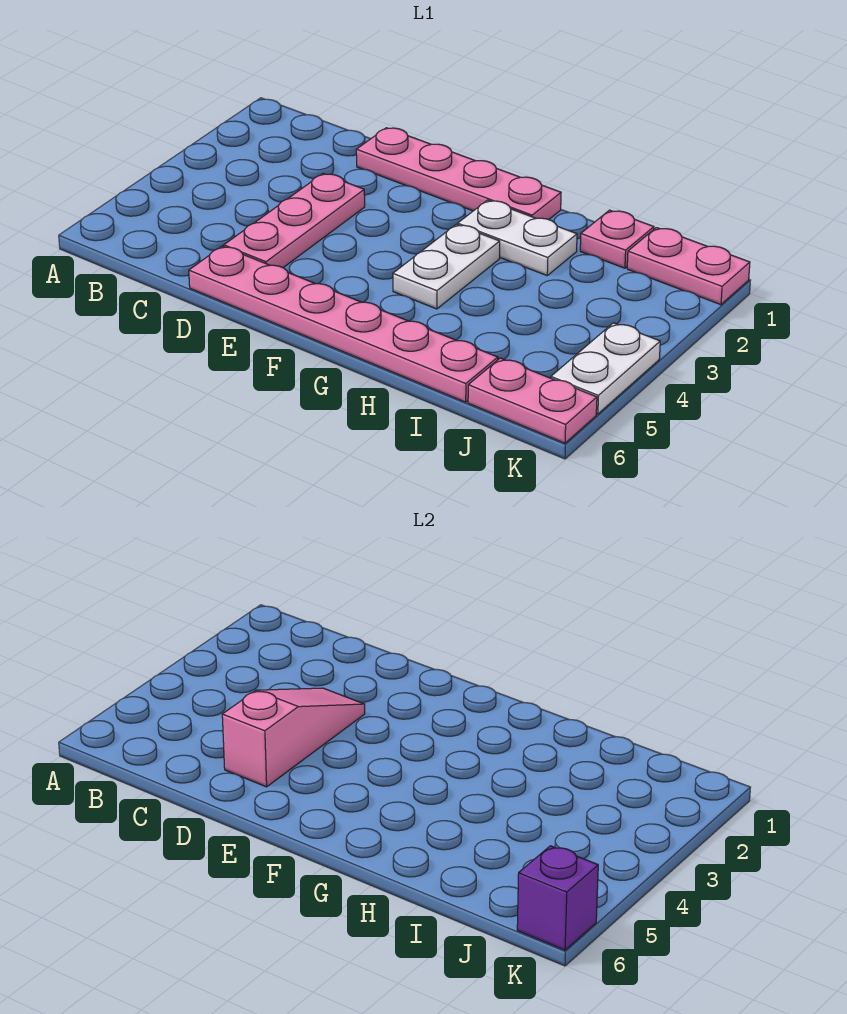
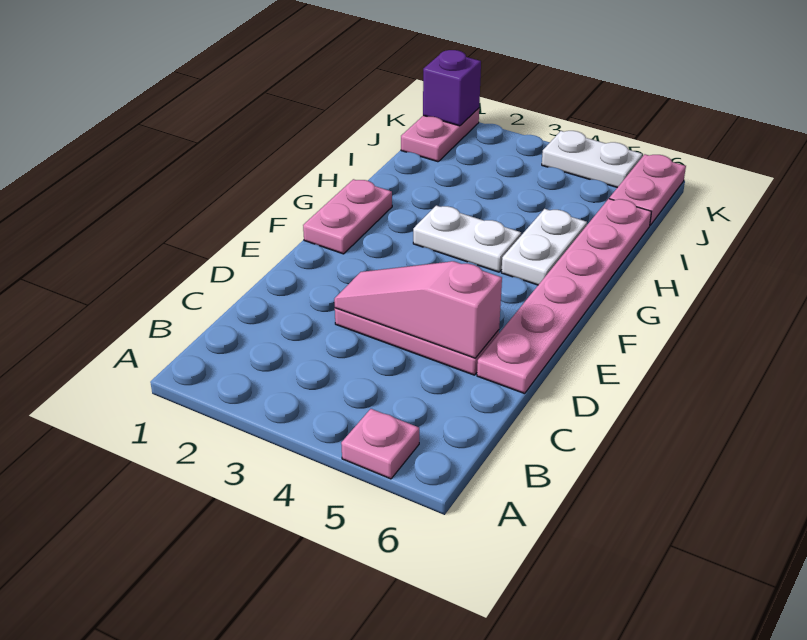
pink 1x4 plate [356,128,561,220] -> pink 1x2 plate [303,179,392,254]
white 1x2 plate [458,200,577,275] -> white 1x2 plate moved to [501,209,587,285]
pink 1x1 plate [580,210,654,268] -> pink 1x1 plate moved to [341,409,419,479]
purple 1x1 brick [517,846,598,950] -> purple 1x1 brick moved to [423,50,481,126]

